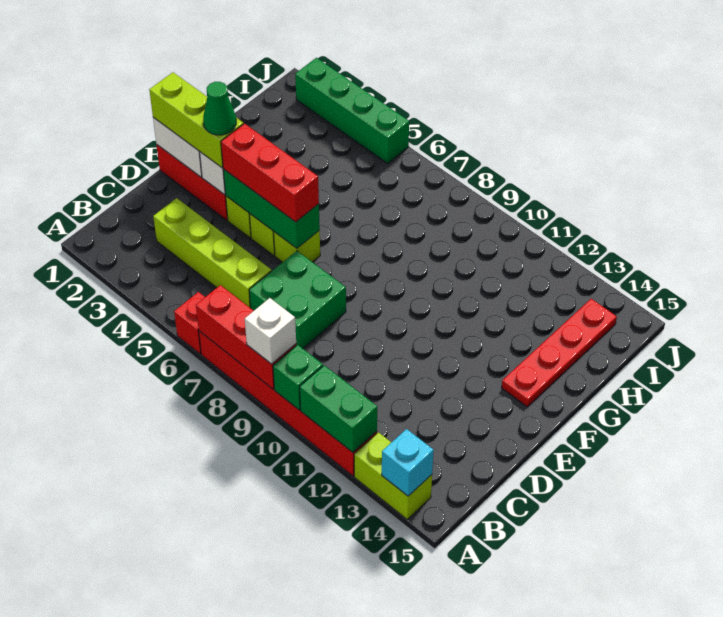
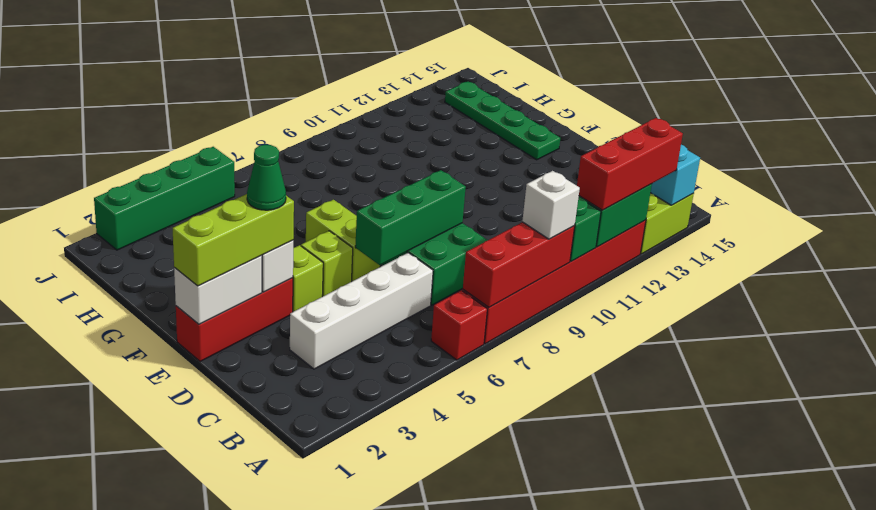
lime 1x4 brick [153,198,272,308] -> white 1x4 brick [290,253,433,369]
green 1x3 brick [223,169,320,248] -> green 1x3 brick moved to [355,170,466,265]
red 1x3 brick [221,124,319,222] -> red 1x3 brick moved to [577,118,683,210]
lime 1x1 brick [274,231,320,262] -> lime 1x2 brick [306,200,380,281]
red 1x4 plate [502,299,617,407] -> green 1x4 plate [445,82,560,160]

